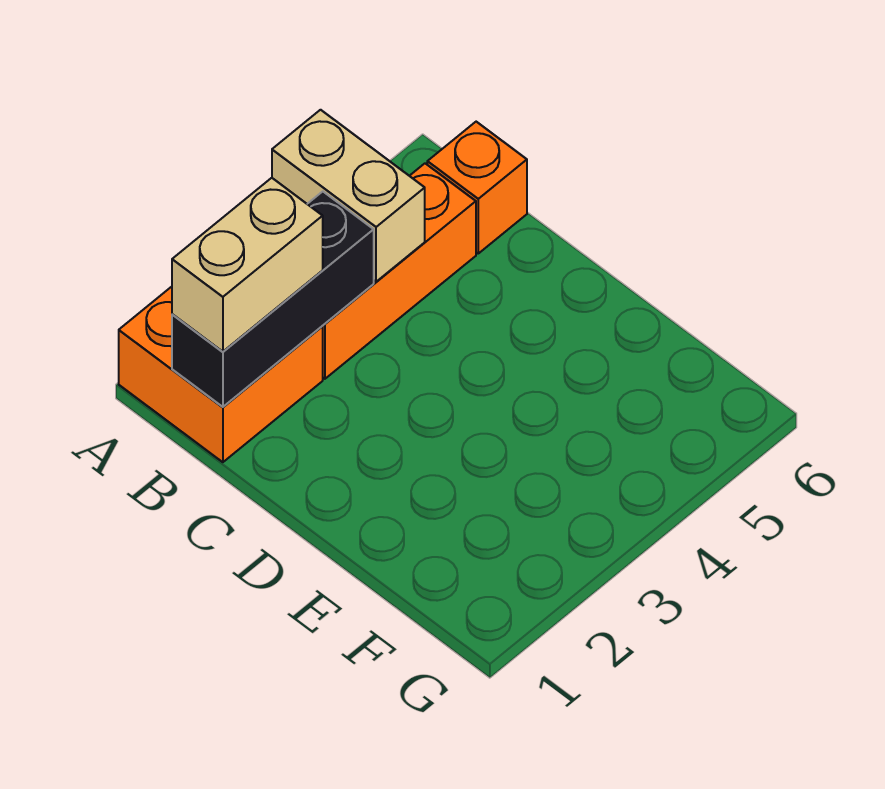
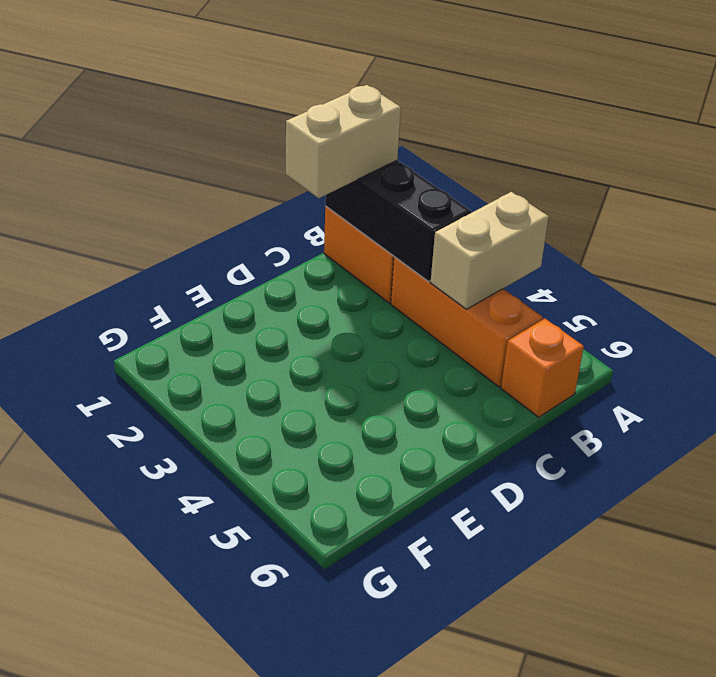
tan 1x2 brick [172,178,323,352] -> tan 1x2 brick turned to [286,85,401,198]

